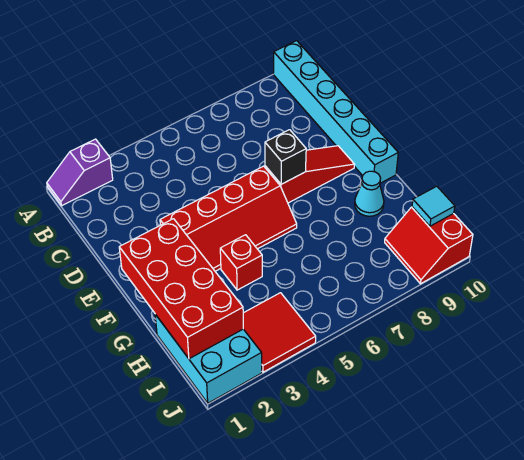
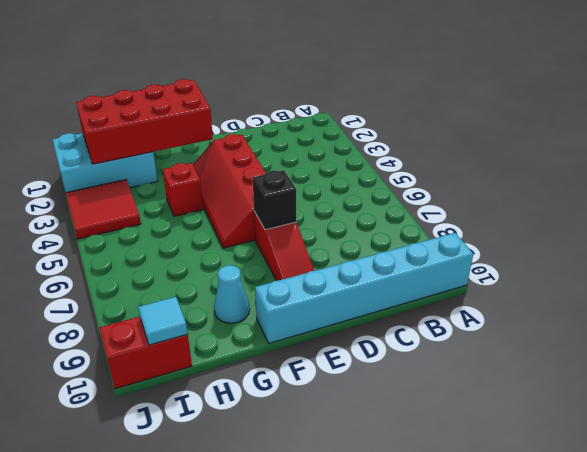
purple 1x2 slope [47,139,113,206] -> none

